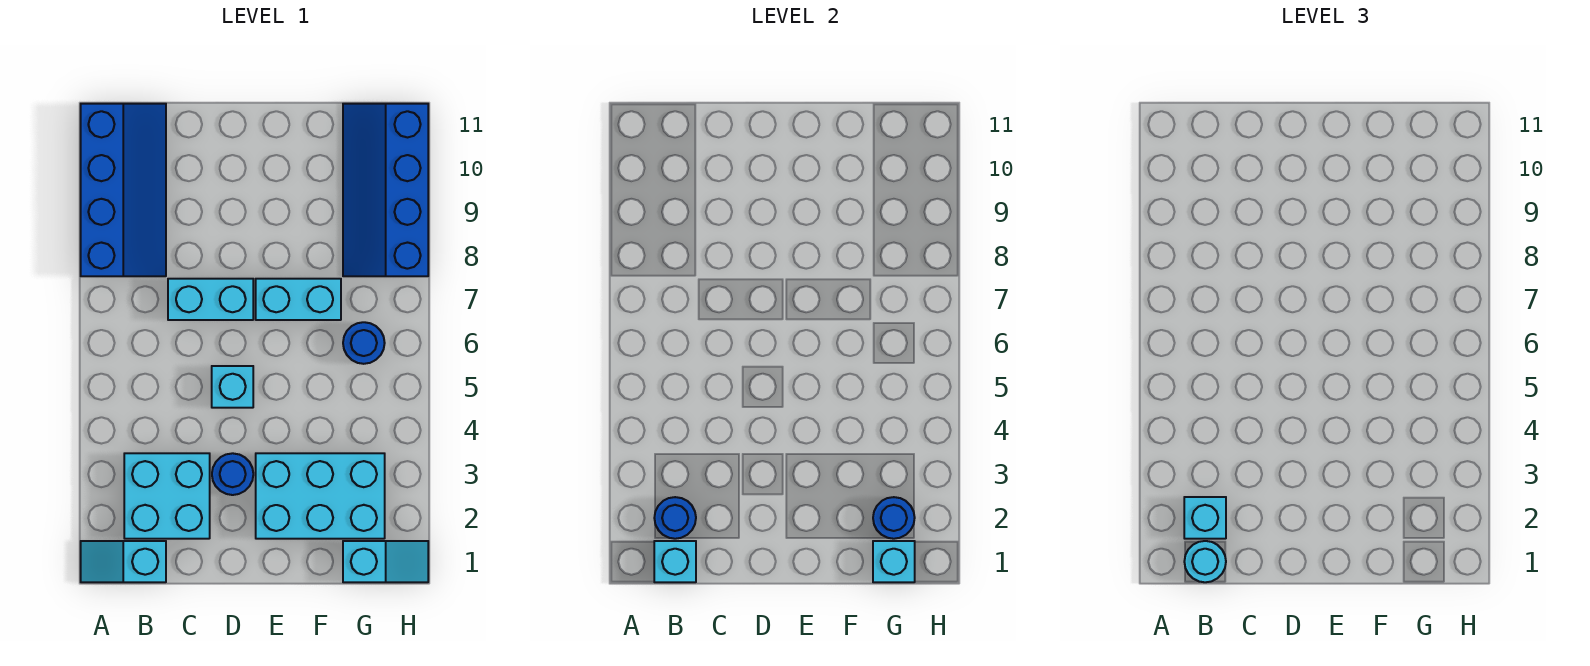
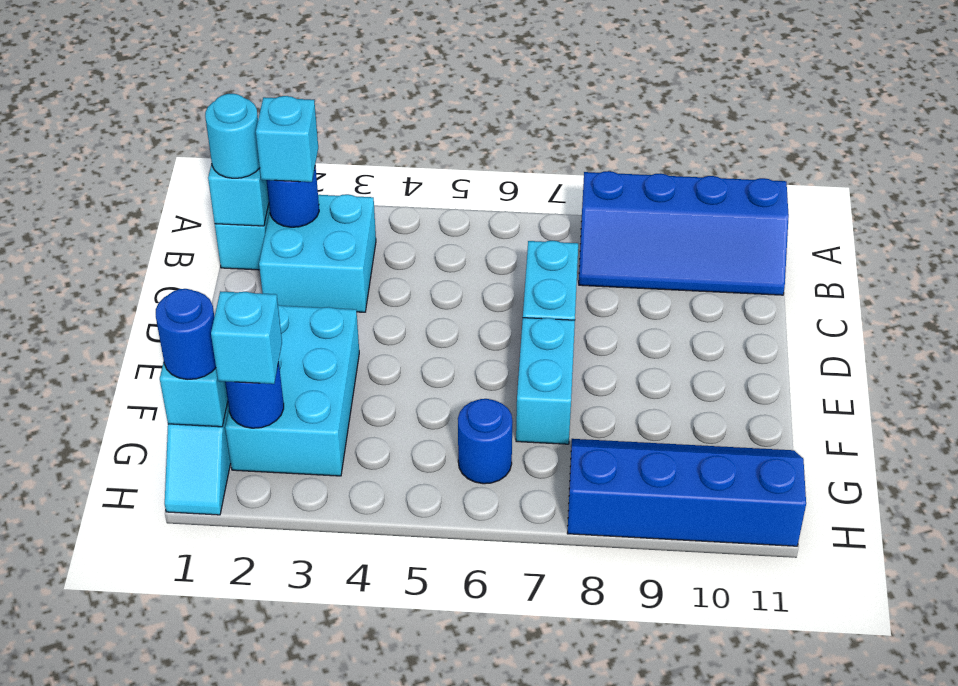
blue 1x1 round brick [212,453,253,495] -> blue 1x1 round brick moved to [156,289,216,379]
cyan 1x1 brick [212,366,253,408] -> cyan 1x1 brick moved to [211,291,282,384]

